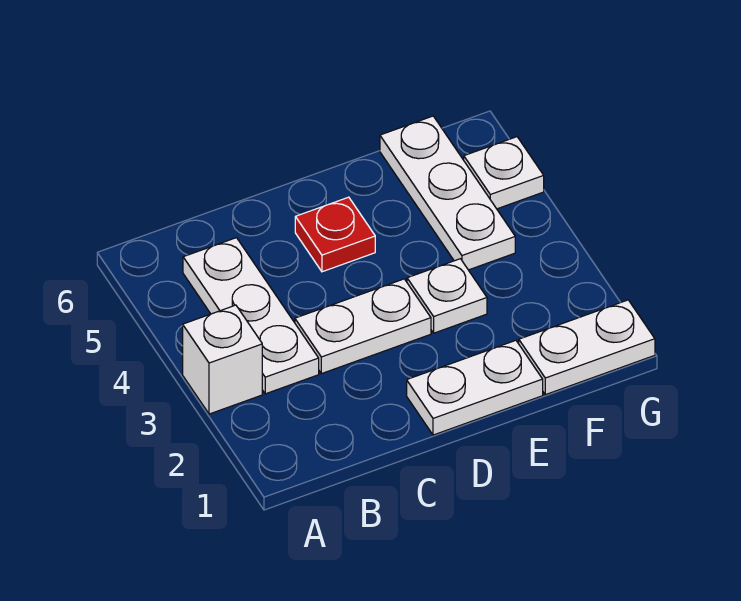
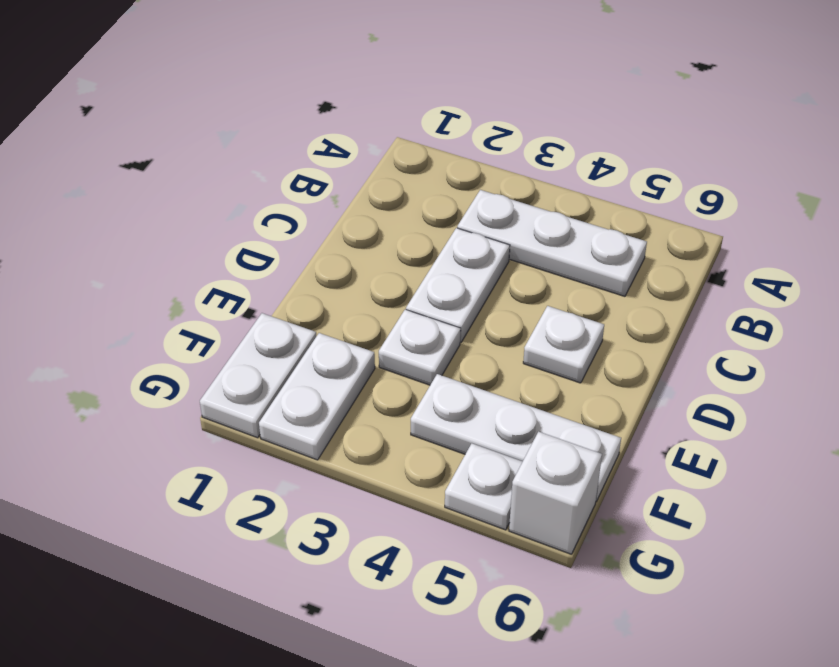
white 1x1 brick [183,305,262,414] -> white 1x1 brick moved to [509,432,602,554]
white 1x2 plate [407,340,543,435] -> white 1x2 plate moved to [259,333,375,460]
red 1x1 plate [295,197,375,272] -> white 1x1 plate [523,306,604,383]

